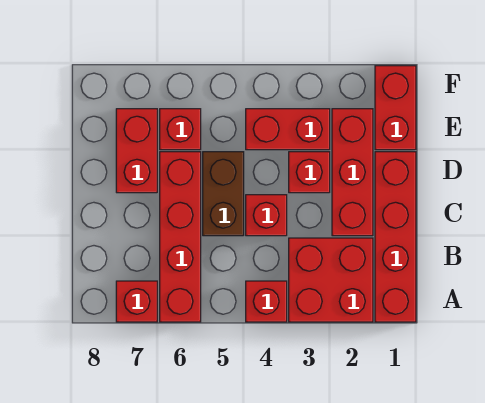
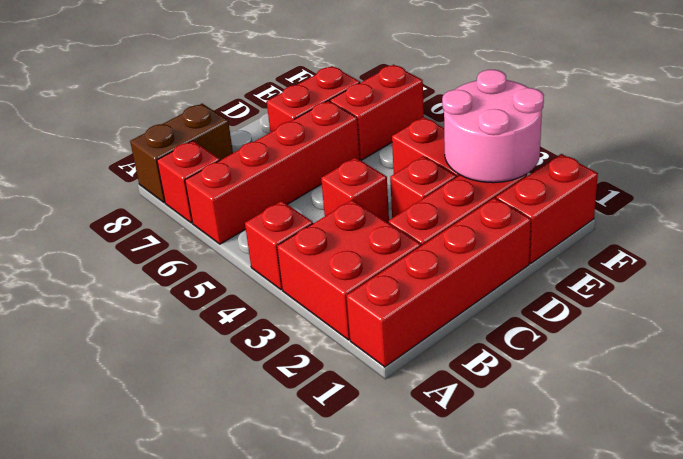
brown 1x2 brick [203,152,244,236] -> brown 1x2 brick moved to [130,104,233,203]
none -> pink 2x2 round brick [442,70,544,183]
red 1x1 brick [160,109,201,150] -> red 1x2 brick [330,65,424,160]

